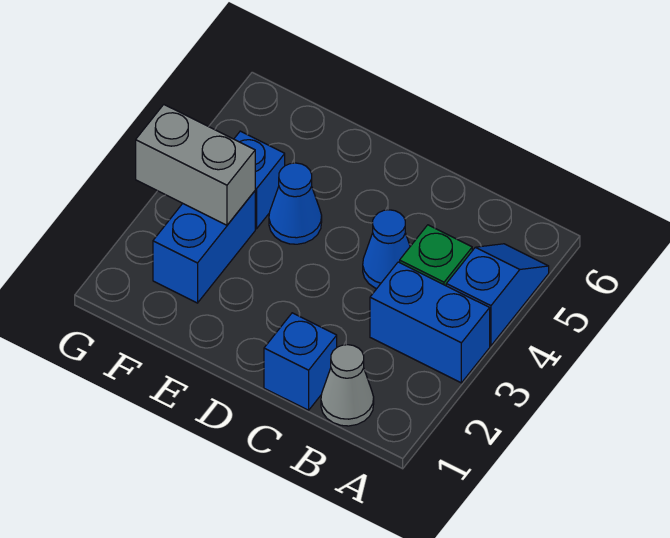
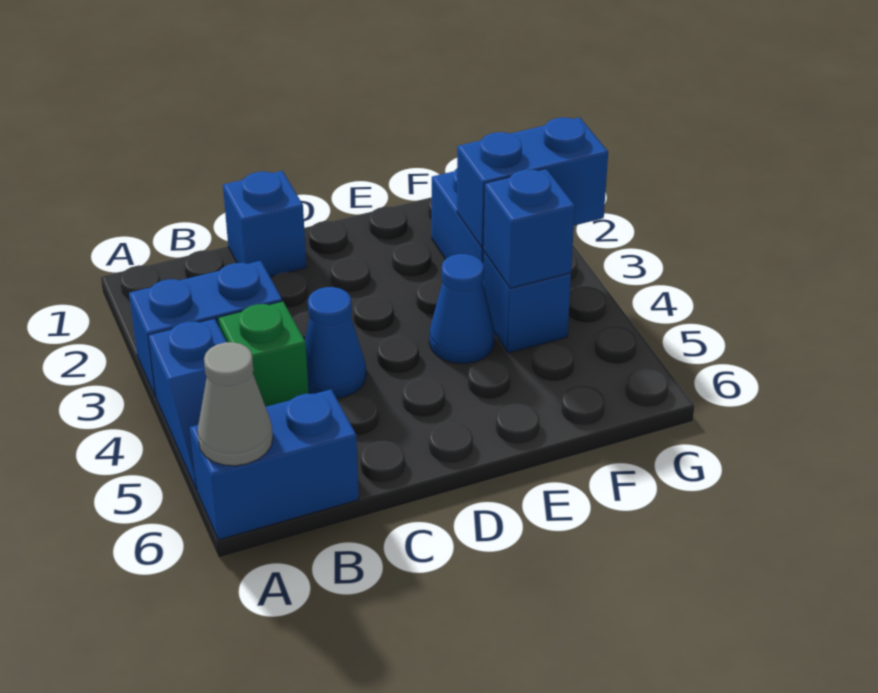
none -> blue 1x2 brick [190,390,359,540]
grey 1x1 cone [321,345,374,426] -> grey 1x1 cone moved to [197,342,273,466]
grey 1x2 brick [136,105,255,225] -> blue 1x2 brick [457,117,608,248]
none -> blue 1x1 brick [483,169,575,288]

